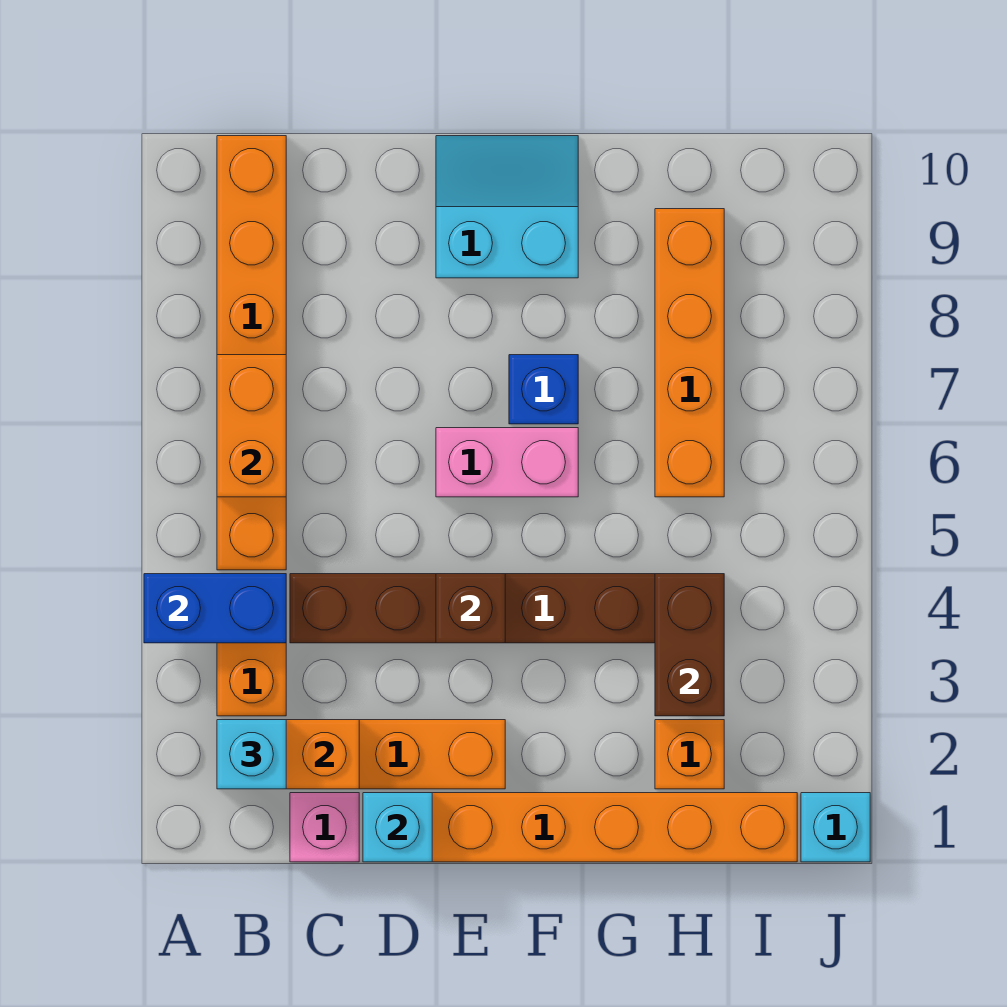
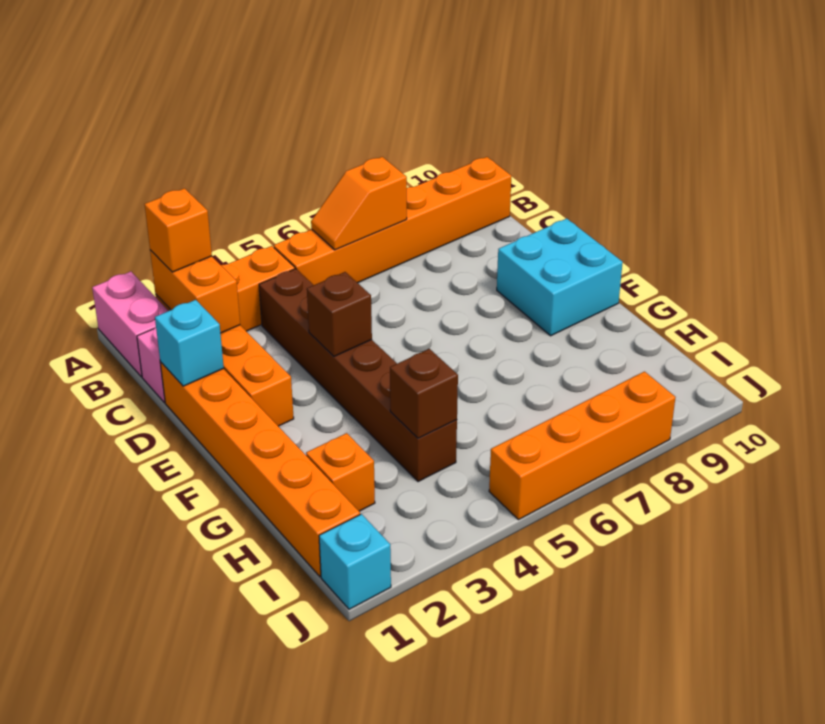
blue 1x2 brick [144,574,286,643] -> none
cyan 1x1 brick [217,720,286,789] -> orange 1x1 brick [144,188,212,272]
orange 1x2 brick [217,355,286,497] -> orange 1x2 slope [311,157,407,250]
pink 1x2 brick [436,428,578,497] -> pink 1x2 brick moved to [92,272,168,377]
cyan 2x2 slope [436,136,578,278] -> cyan 2x2 brick [497,218,623,336]
blue 1x1 brick [509,355,578,424] -> none
brown 1x2 brick [655,574,724,716] -> brown 1x1 brick [390,349,458,438]
orange 1x4 brick [655,209,724,497] -> orange 1x4 brick moved to [489,372,676,520]

